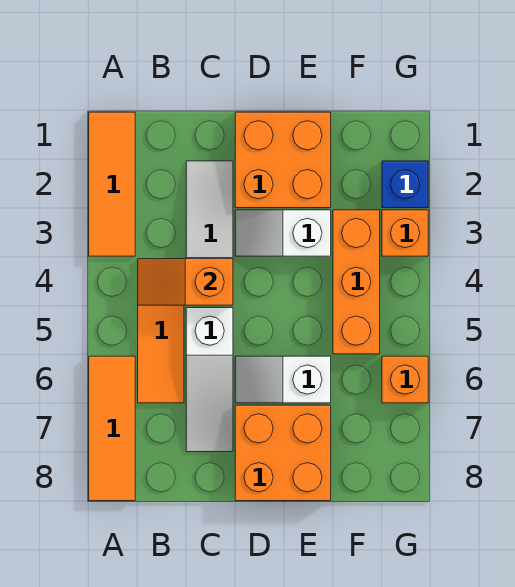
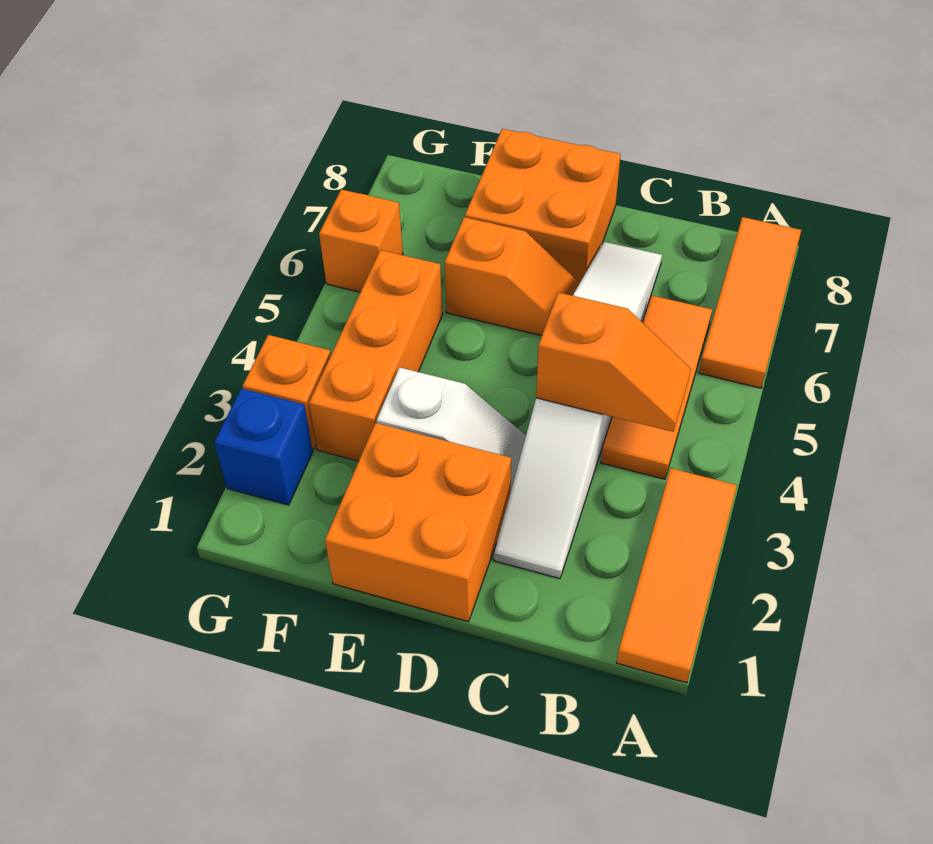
white 1x2 slope [235,356,331,403] -> orange 1x2 slope [444,217,580,336]

